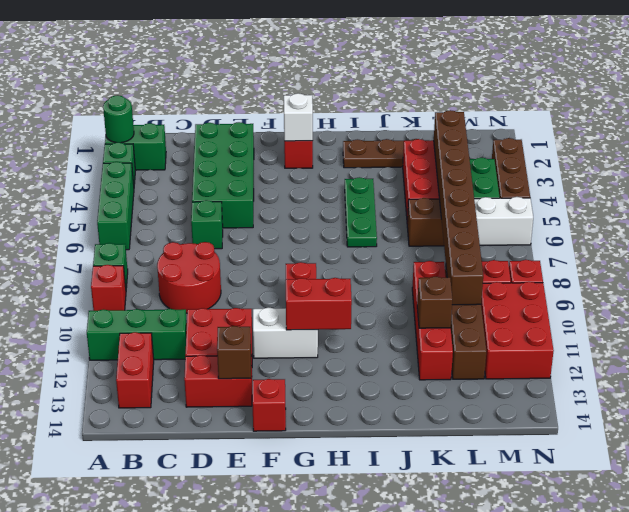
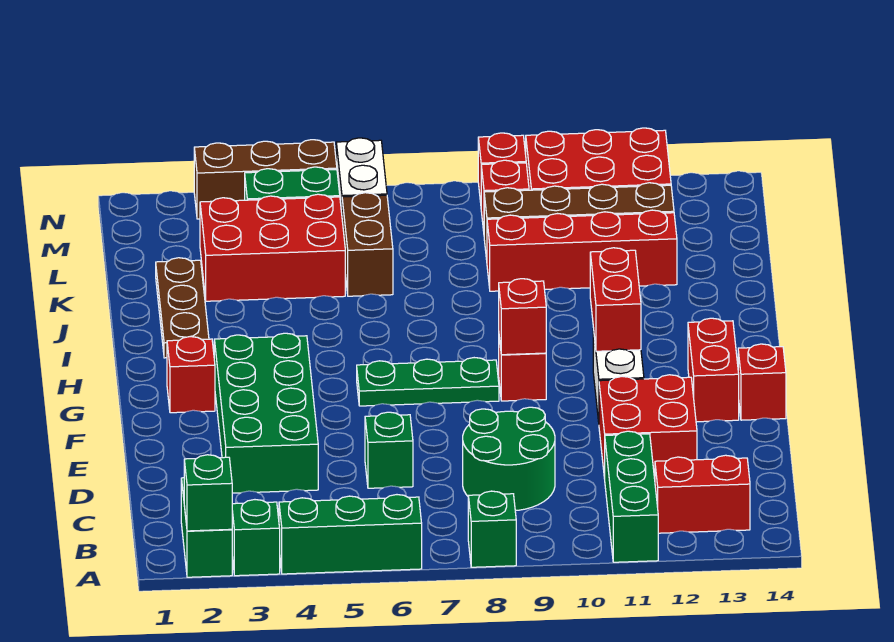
green 1x1 round brick [103,95,134,143] -> green 1x1 brick [184,455,232,531]
red 1x1 brick [91,265,126,311] -> red 1x1 brick moved to [499,279,546,355]
red 2x2 round brick [157,242,221,313] -> green 2x2 round brick [463,407,555,511]
green 2x4 brick [192,122,254,228] -> green 2x4 brick turned to [214,333,318,493]
red 1x2 brick [184,355,252,407] -> red 1x2 brick moved to [688,318,739,422]
brown 1x1 brick [217,326,251,379] -> none
white 1x1 brick [284,93,313,141] -> none
green 1x3 plate [345,177,377,247] -> green 1x3 plate moved to [357,358,499,406]
brown 1x1 brick [417,277,452,328] -> none
brown 1x8 brick [434,110,483,305] -> none

